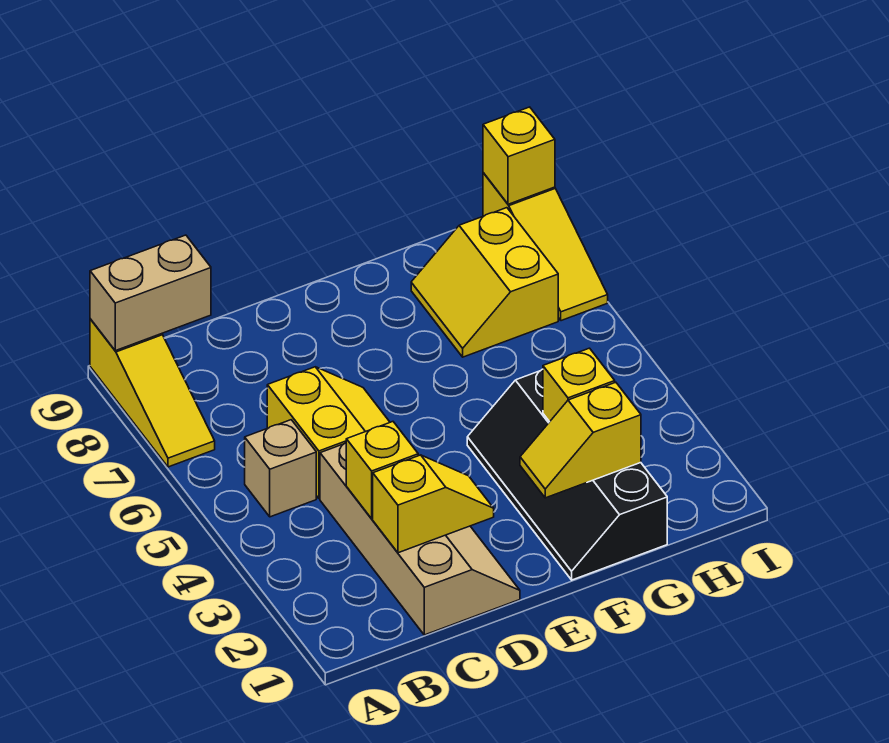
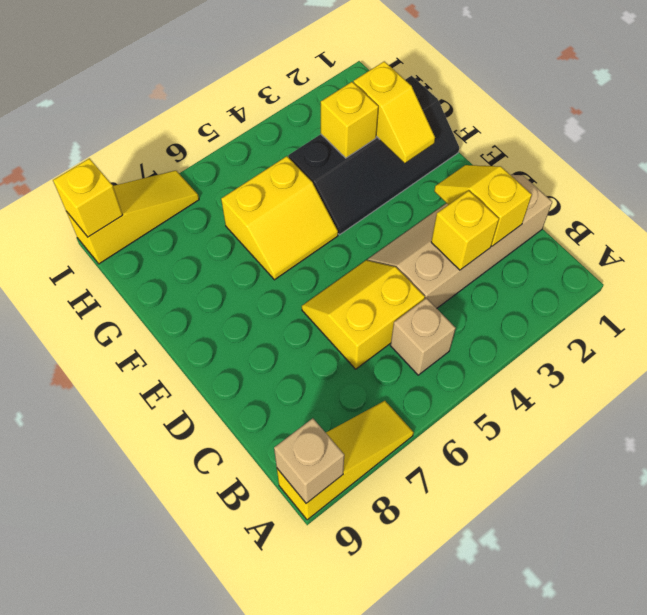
tan 1x2 brick [90,235,211,351] -> tan 1x1 brick [274,418,344,503]
yellow 2x2 slope [411,208,558,357] -> yellow 2x2 slope moved to [221,156,338,280]

